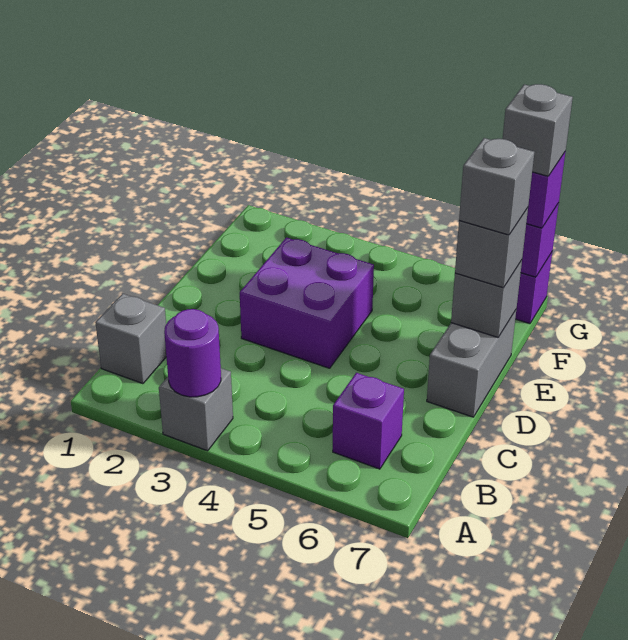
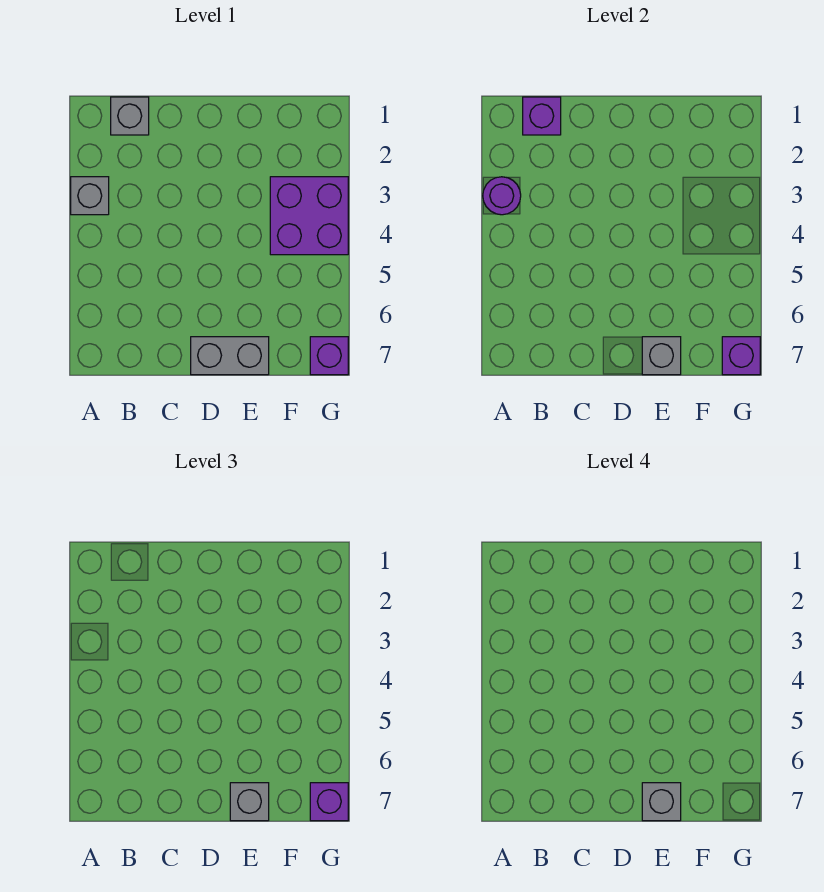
purple 1x1 brick [333,373,404,469] -> purple 1x1 brick moved to [523,97,561,135]
purple 2x2 brick [240,238,374,368] -> purple 2x2 brick moved to [270,177,348,255]
grey 1x1 brick [503,84,573,176] -> none

